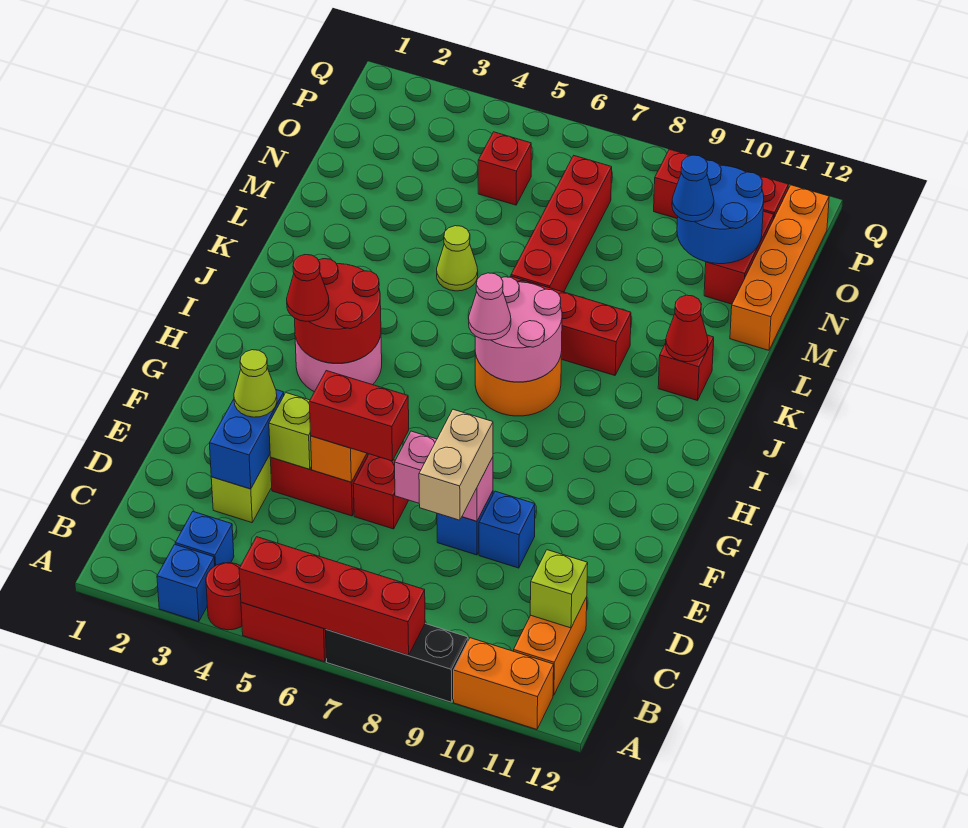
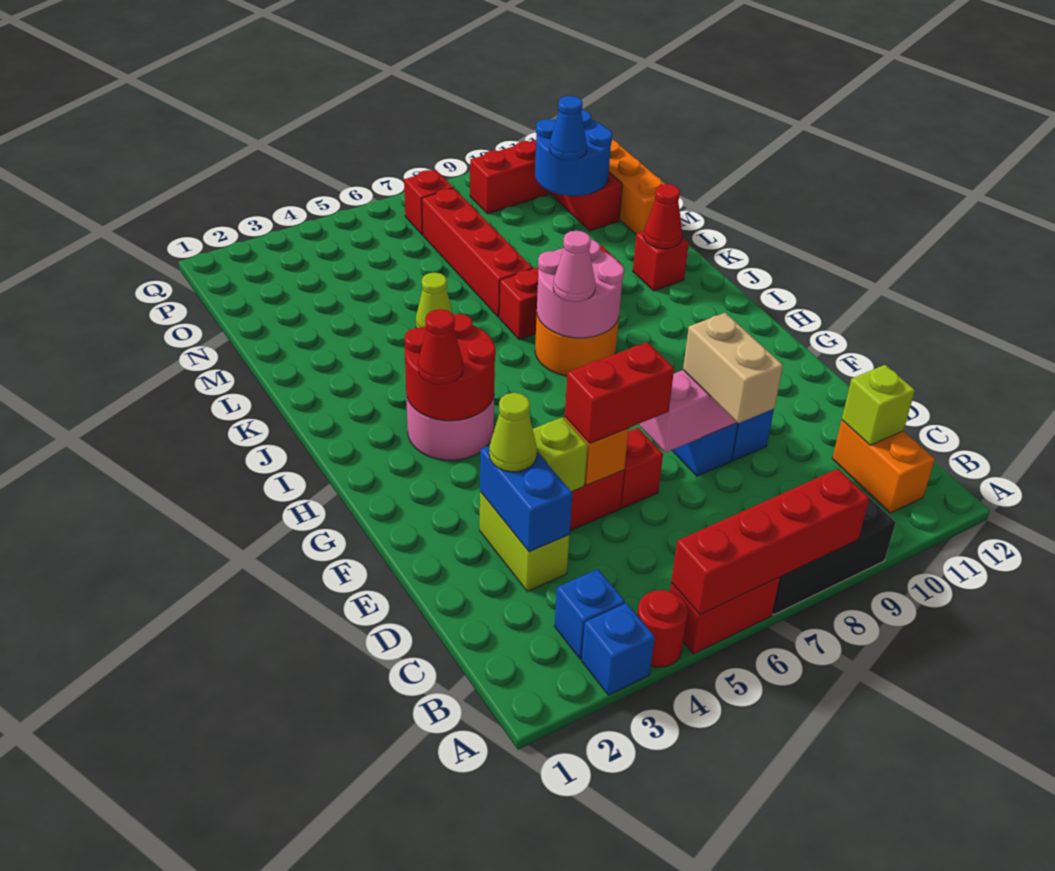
orange 1x2 brick [454,638,554,729] -> none
red 1x1 brick [478,132,531,205] -> red 1x1 brick moved to [404,170,453,235]

